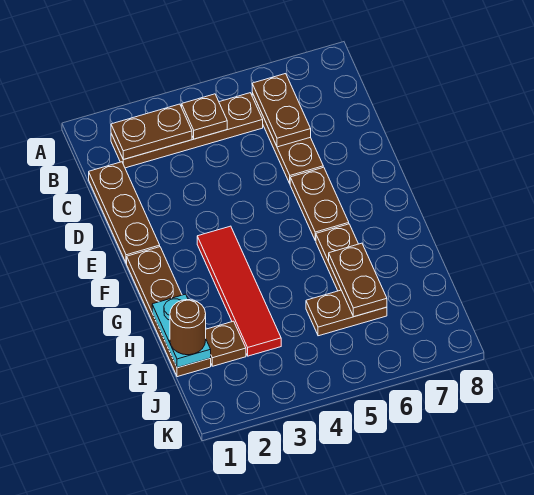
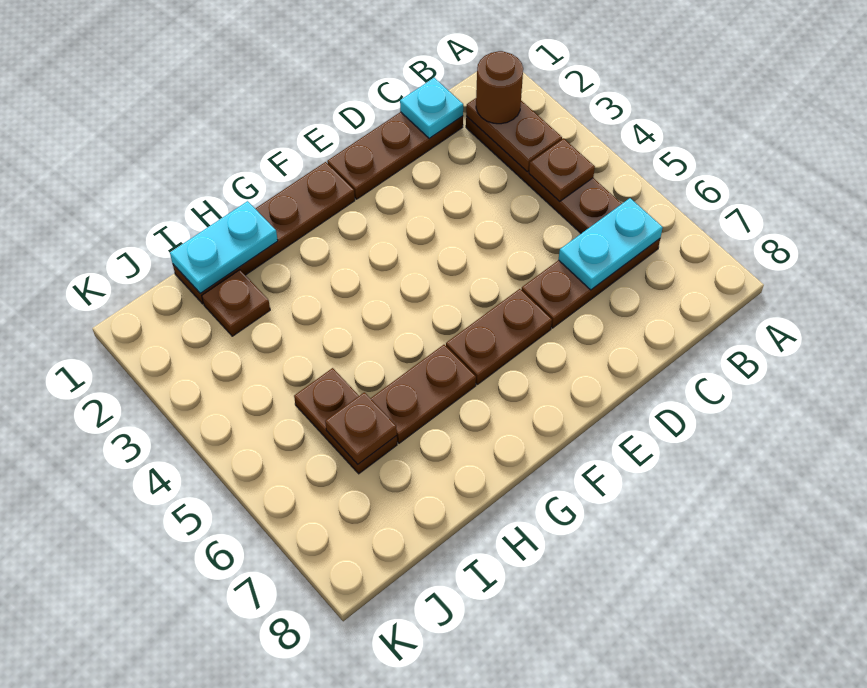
brown 1x2 plate [252,74,311,147] -> cyan 1x2 plate [559,198,663,290]
none -> cyan 1x1 plate [400,78,463,139]
red 1x4 tile [197,226,281,356] -> none
brown 1x2 plate [329,243,387,317] -> brown 1x1 plate [325,392,397,464]
brown 1x1 round brick [170,300,206,355] -> brown 1x1 round brick moved to [476,51,523,124]

